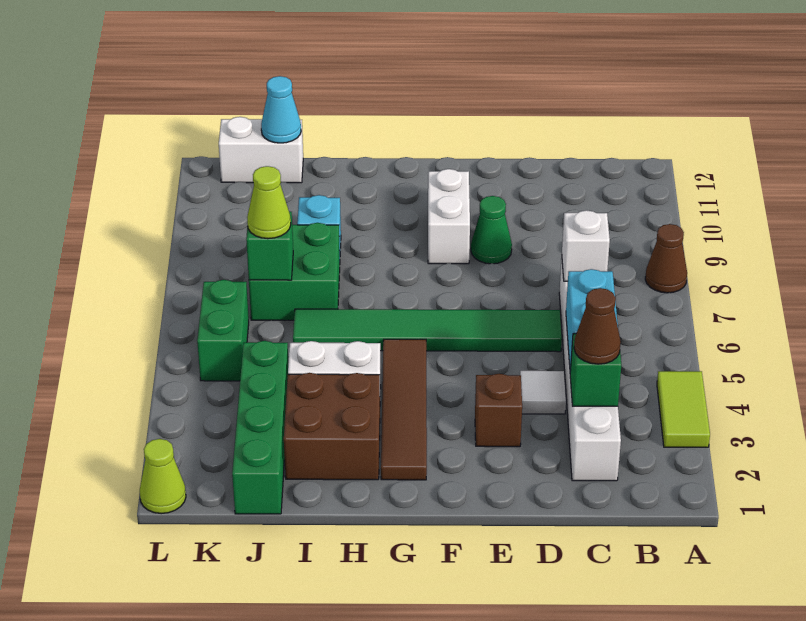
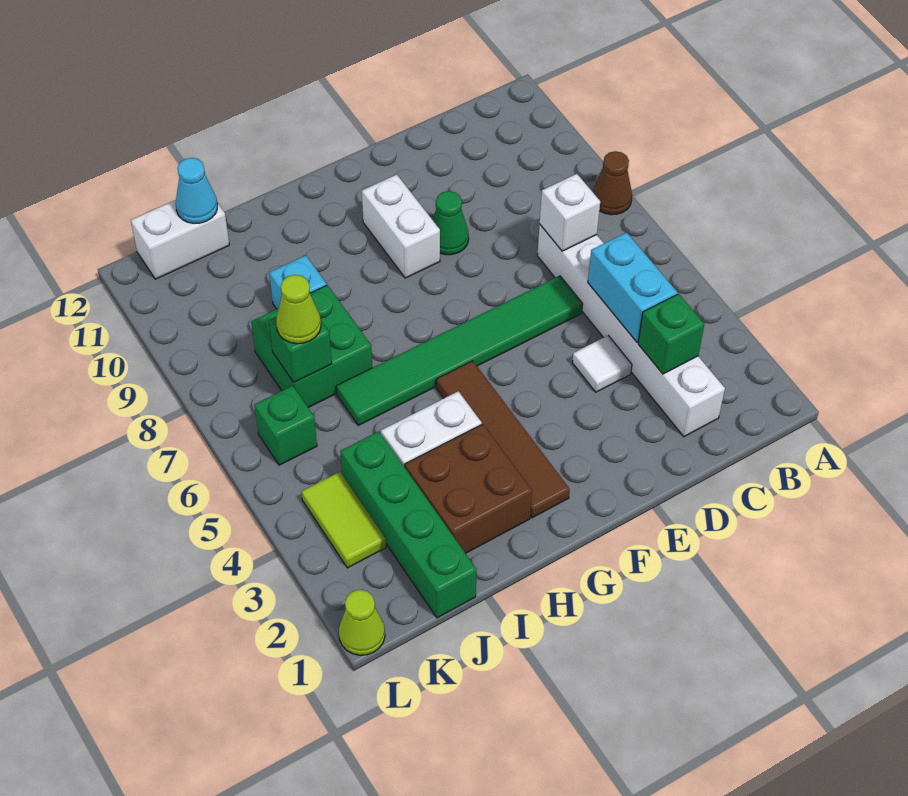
lime 1x2 tile [657,371,710,447] -> lime 1x2 tile moved to [301,472,386,568]
brown 1x1 cone [574,288,621,364] -> none
brown 1x1 brick [475,374,522,447] -> none
green 1x2 brick [197,280,249,381] -> green 1x1 brick [254,386,317,465]

